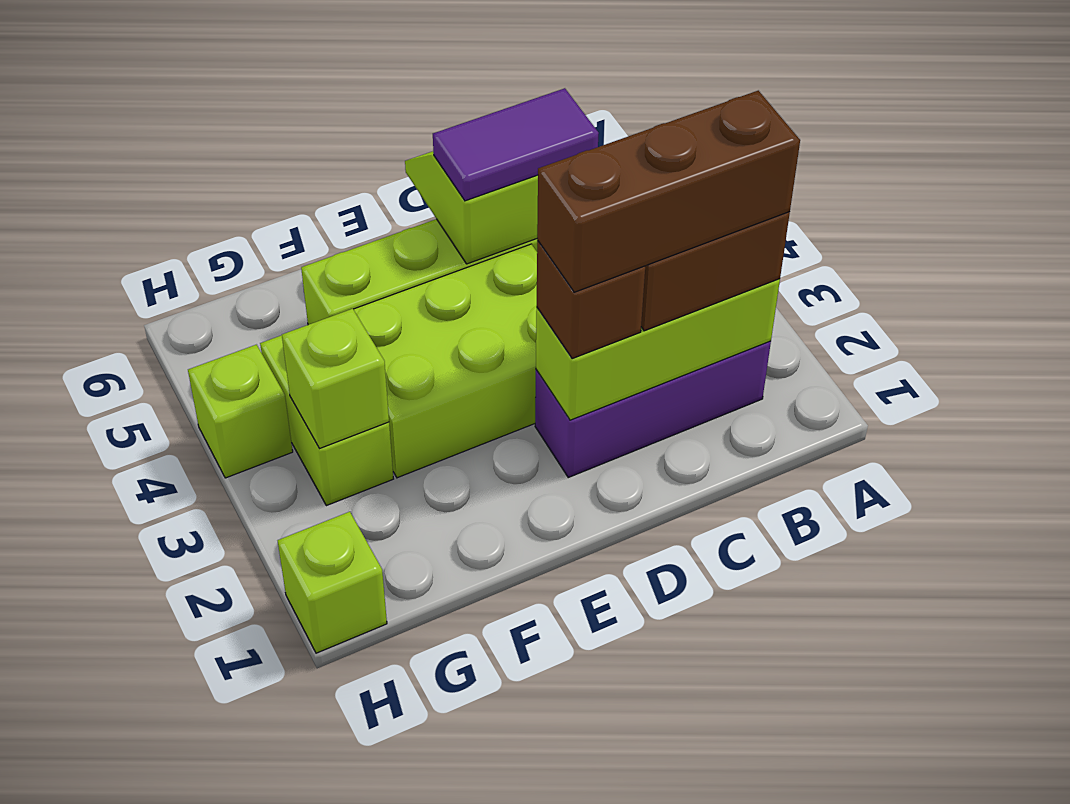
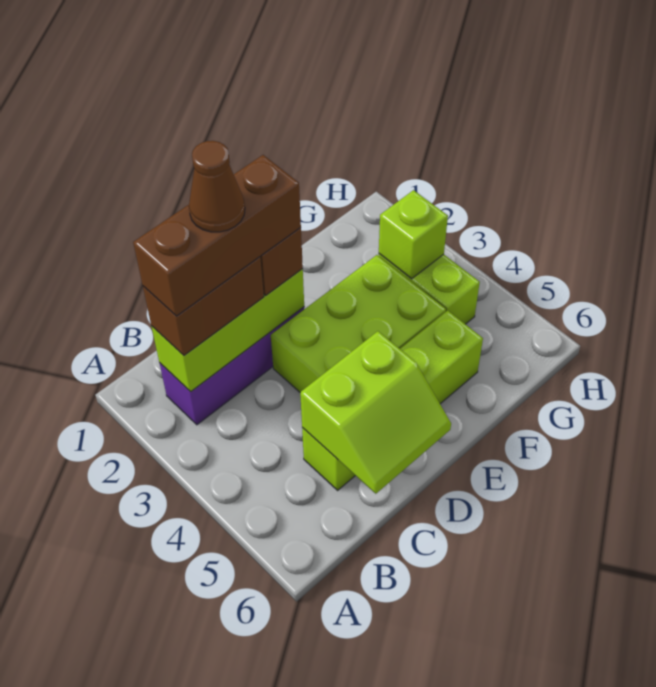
none -> brown 1x1 cone [189,141,245,232]
purple 1x2 tile [433,88,599,201] -> none
lime 1x1 brick [278,512,387,653] -> none
lime 1x1 brick [188,345,293,478] -> none

